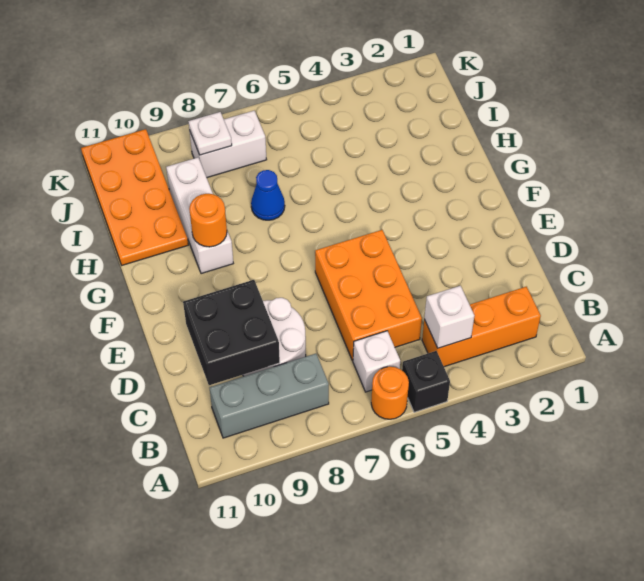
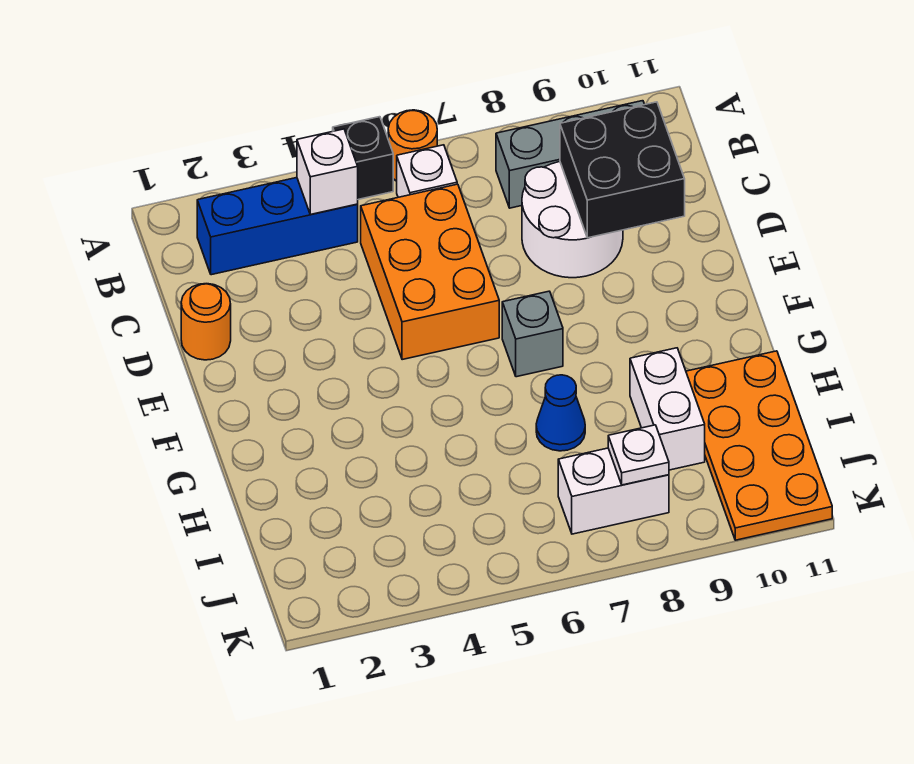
orange 1x3 brick [422,287,541,367] -> blue 1x3 brick [197,178,358,275]
none -> grey 1x1 brick [502,291,563,377]
white 1x3 brick [166,158,233,274] -> white 1x2 brick [630,348,705,470]
orange 1x1 round brick [189,194,227,247] -> orange 1x1 round brick moved to [181,284,231,360]

